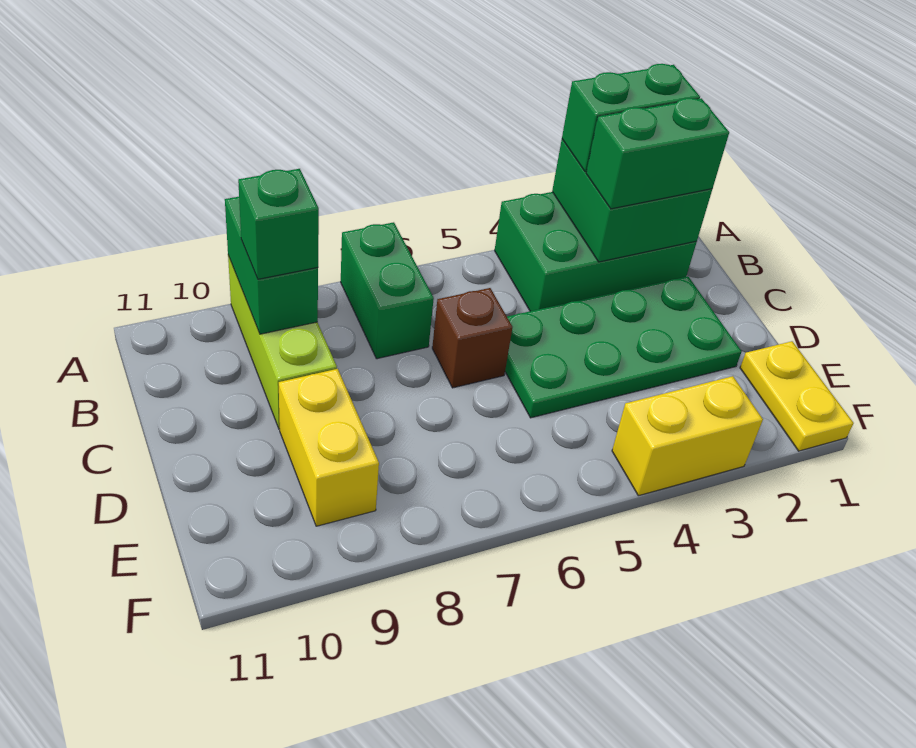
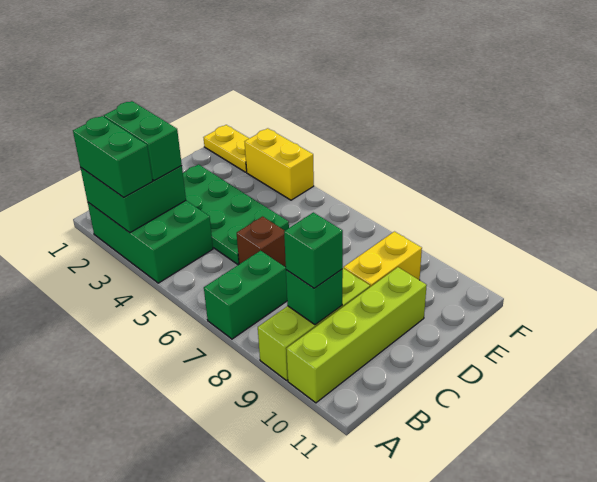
green 1x2 brick [225,197,318,334] -> green 1x1 brick [286,269,343,325]
none -> lime 1x4 brick [286,267,427,403]
yellow 1x2 plate [740,341,854,451] -> yellow 1x2 plate turned to [203,125,249,172]

